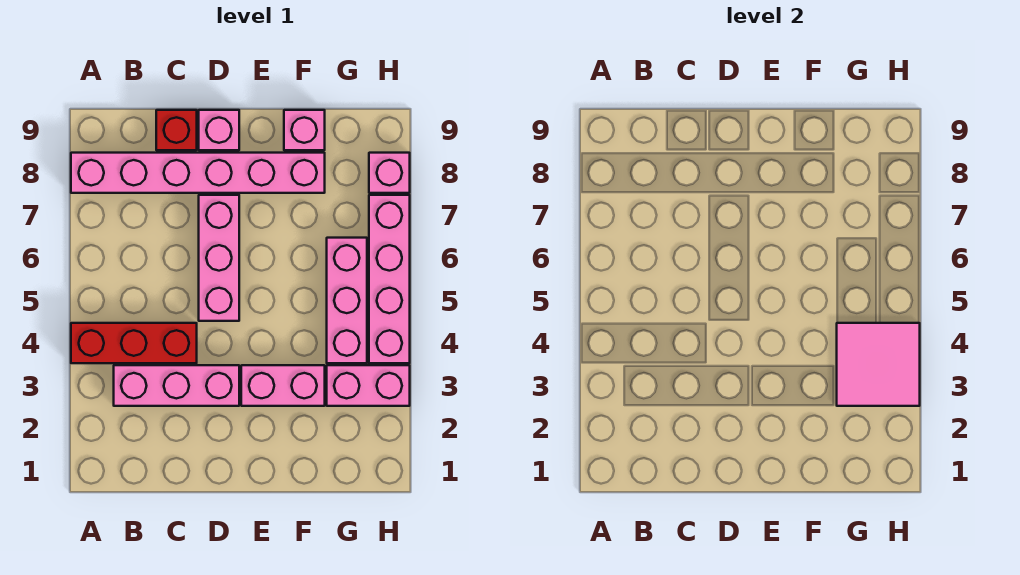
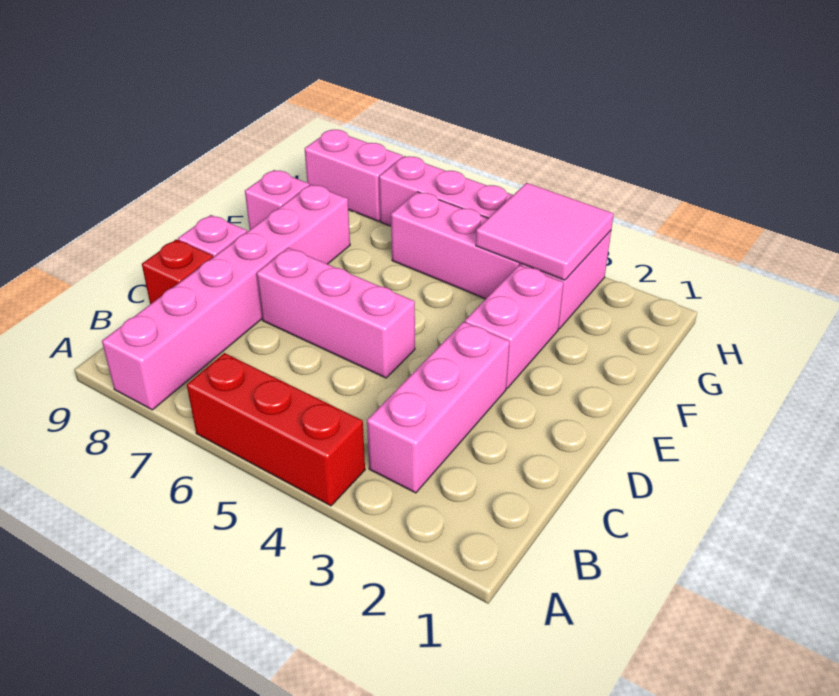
red 1x3 brick [71,323,197,363] -> red 1x3 brick turned to [187,353,365,506]
pink 1x1 brick [369,153,410,193] -> pink 1x2 brick [305,130,403,221]

